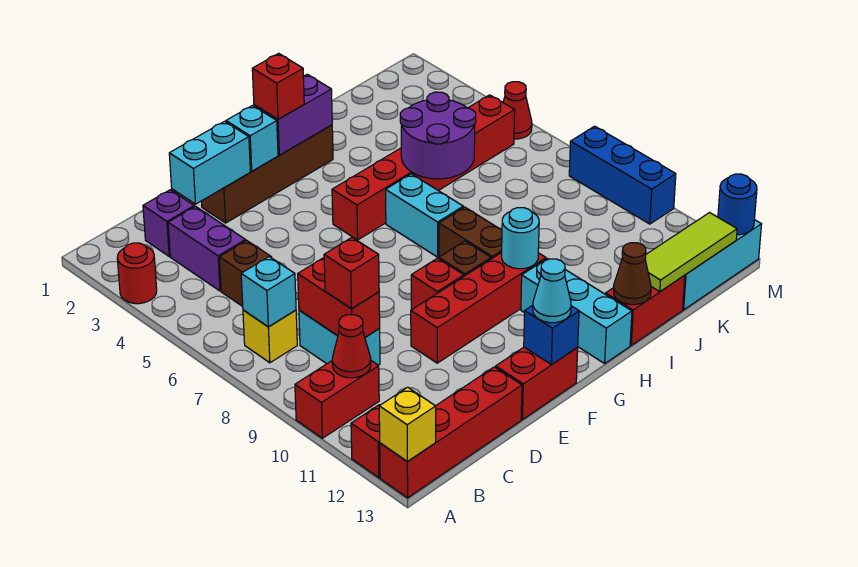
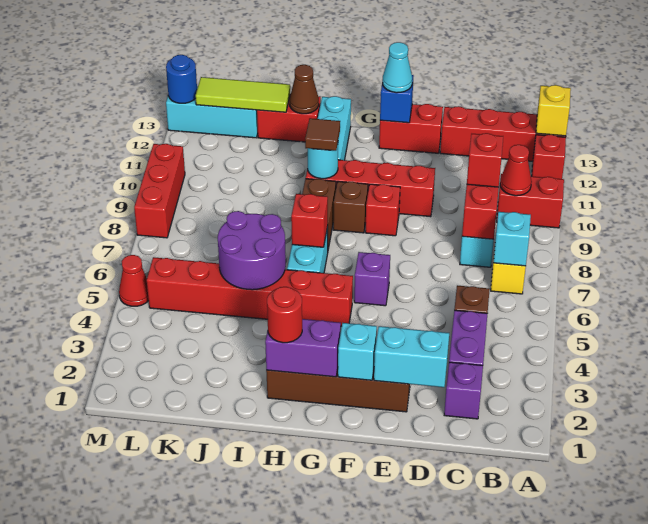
red 1x1 round brick [117,243,157,304] -> red 1x1 round brick moved to [267,287,302,343]
none -> purple 1x1 brick [354,252,390,306]
red 1x1 brick [252,53,304,119] -> red 1x1 brick moved to [291,194,328,247]
none -> brown 1x1 tile [305,118,340,151]
blue 1x3 brick [569,126,676,224] -> red 1x3 brick [134,144,185,238]

